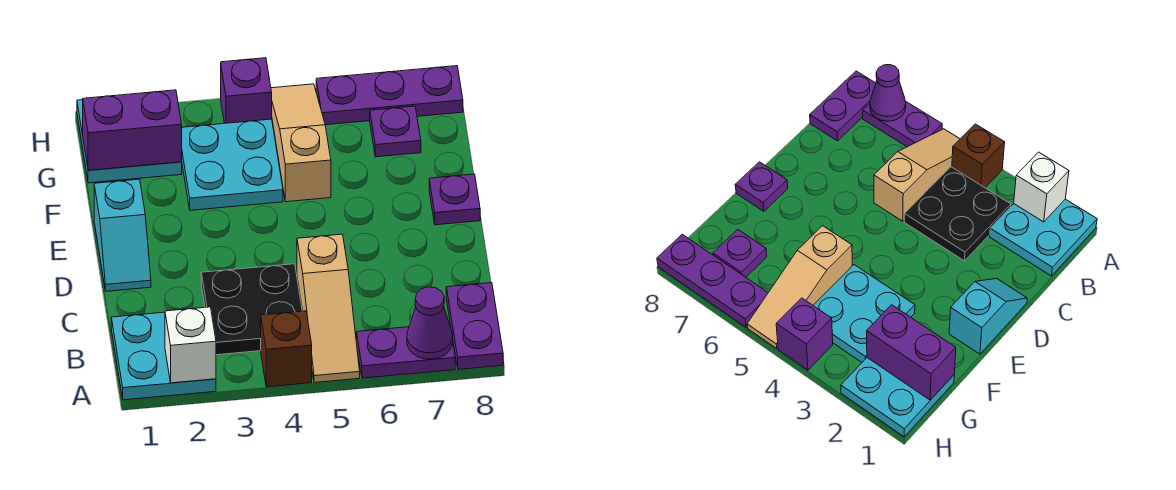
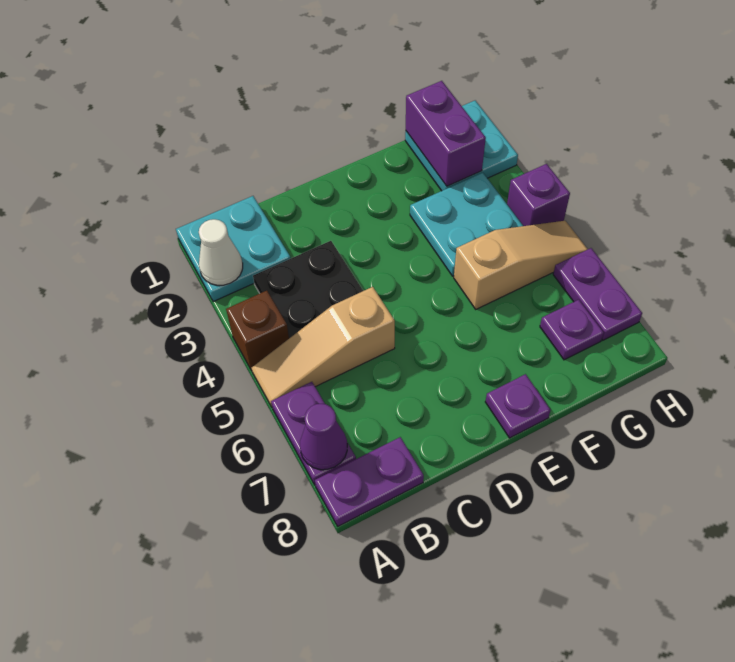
white 1x1 brick [165,307,216,383] -> white 1x1 cone [199,219,243,285]
cyan 1x2 slope [94,179,151,291] -> none
purple 1x3 plate [316,66,463,125] -> purple 1x2 plate [553,248,642,340]

